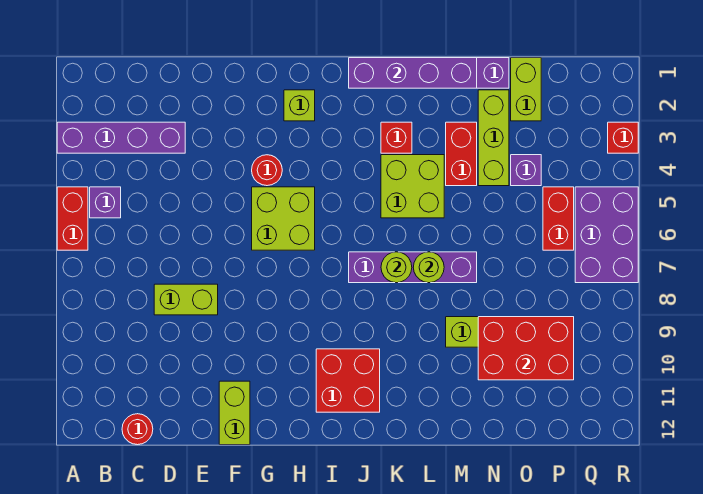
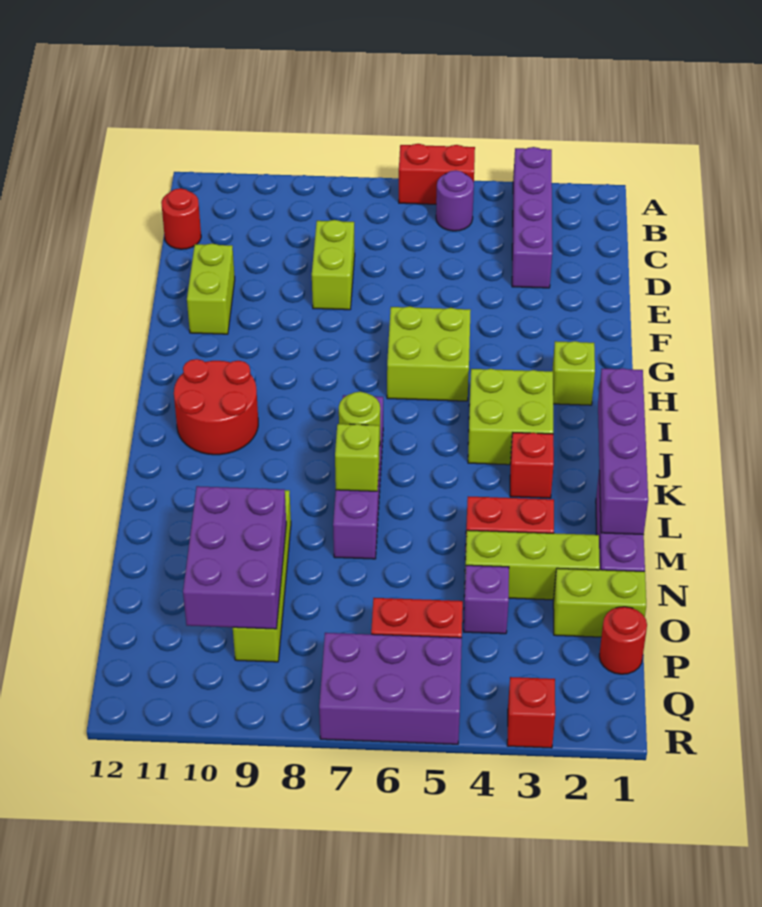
purple 1x1 brick [90,187,121,218] -> purple 1x1 round brick [436,170,474,231]
lime 1x2 brick [219,381,250,445] -> lime 1x2 brick turned to [187,244,235,334]
red 1x1 round brick [252,155,282,186] -> red 1x1 round brick moved to [599,607,647,674]
red 2x2 brick [316,349,380,412] -> red 2x2 round brick [174,359,258,455]
lime 2x2 brick [381,155,444,218] -> lime 2x2 brick moved to [468,369,553,465]
lime 1x1 round brick [413,252,444,283] -> lime 1x1 brick [335,424,379,491]
red 2x3 brick [478,317,574,380] -> purple 2x3 brick [183,486,286,629]

